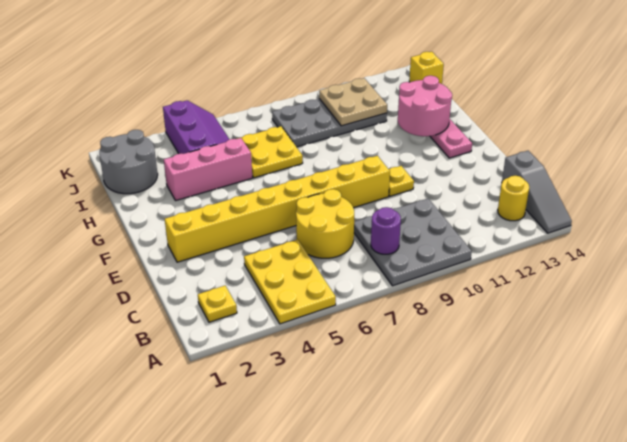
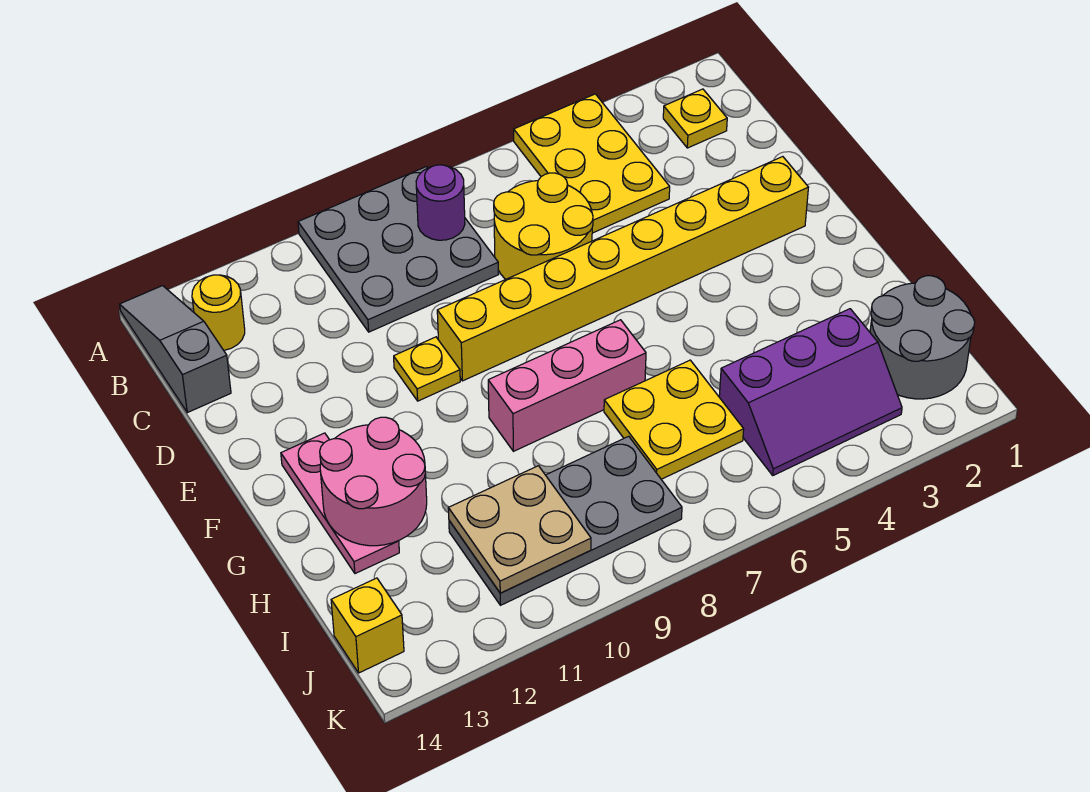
pink 1x3 brick [164,138,252,201] -> pink 1x3 brick moved to [488,320,646,451]
purple 2x3 slope [163,101,229,154] -> purple 2x3 slope turned to [719,309,902,475]

